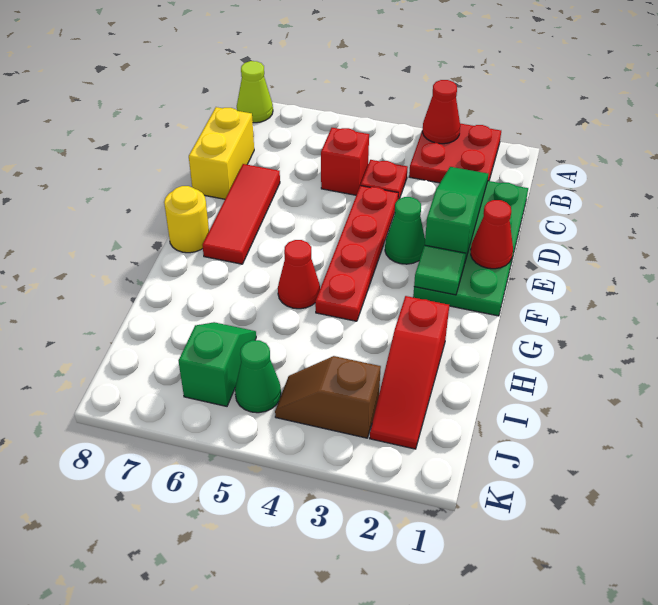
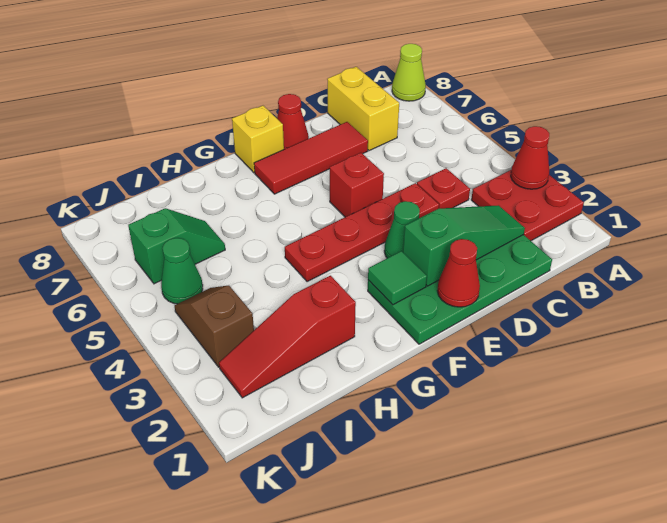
red 1x1 brick [321,128,369,195] -> red 1x1 brick moved to [330,153,384,217]
yellow 1x2 brick [189,107,254,199] -> yellow 1x2 brick turned to [327,67,399,151]
yellow 1x1 round brick [164,186,209,253] -> yellow 1x1 brick [232,106,284,173]
red 1x1 cone [278,240,320,309] -> red 1x1 cone moved to [277,94,309,149]

